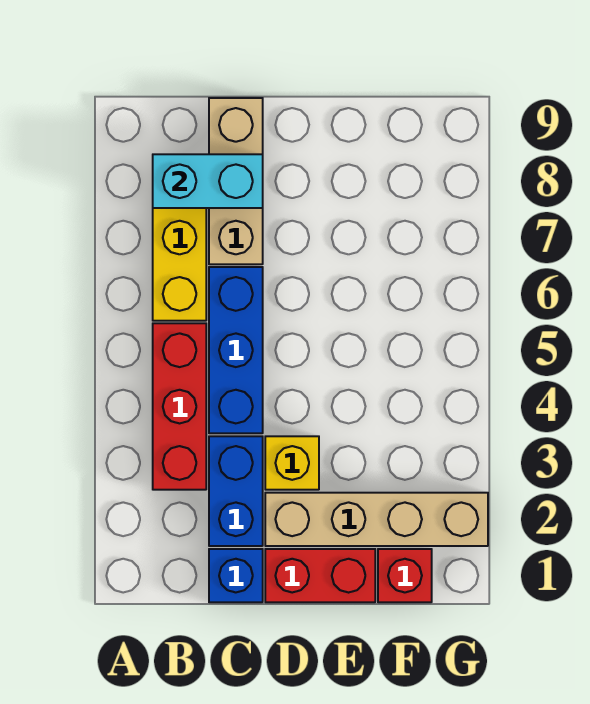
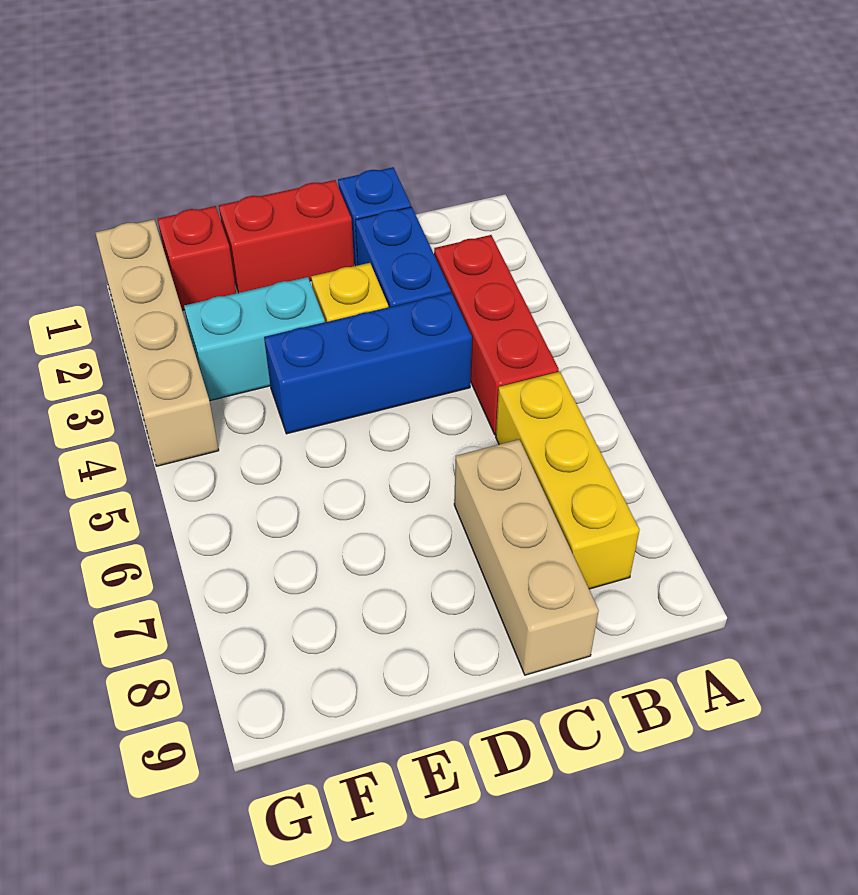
cyan 1x2 brick [153,154,263,208] -> cyan 1x2 brick moved to [184,277,325,401]
blue 1x3 brick [209,267,263,433] -> blue 1x3 brick turned to [264,293,472,434]
tan 1x4 brick [265,493,488,546] -> tan 1x4 brick turned to [95,219,219,466]

